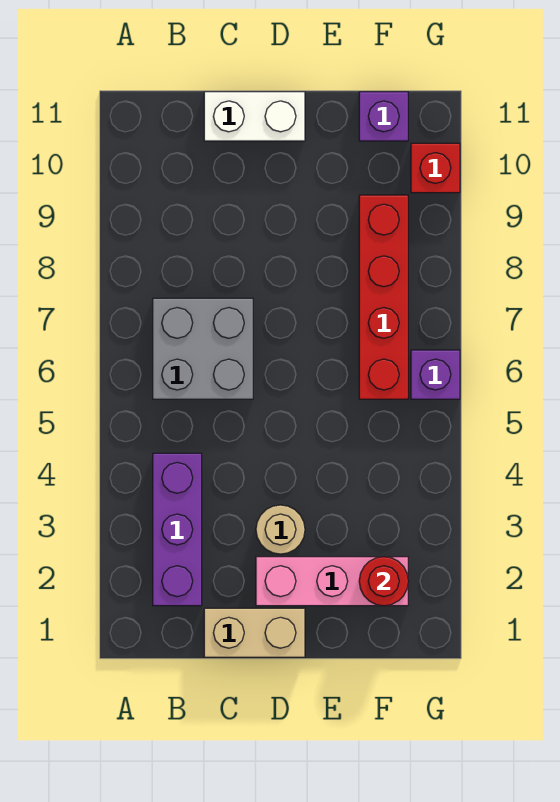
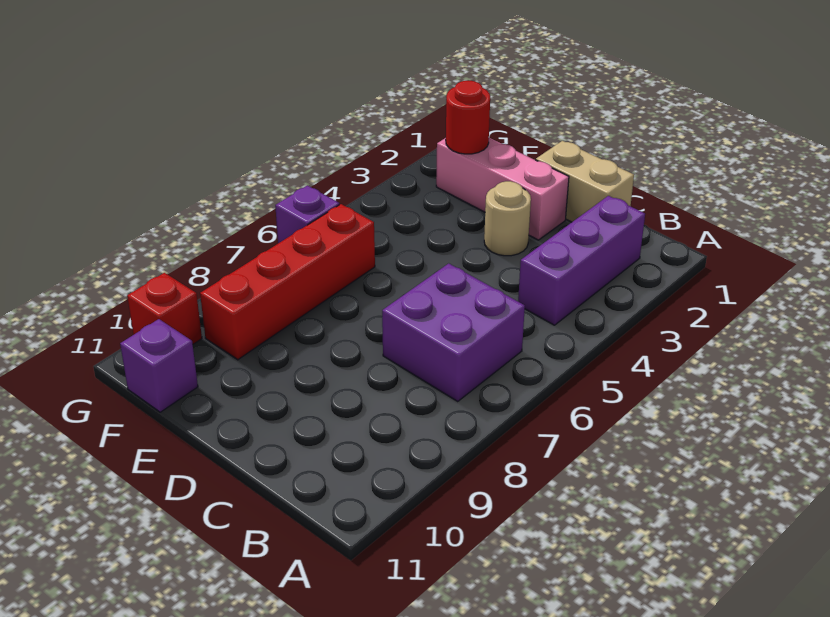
grey 2x2 brick [153,298,253,399] -> purple 2x2 brick [382,263,525,401]
white 1x2 brick [204,92,305,141] -> none

